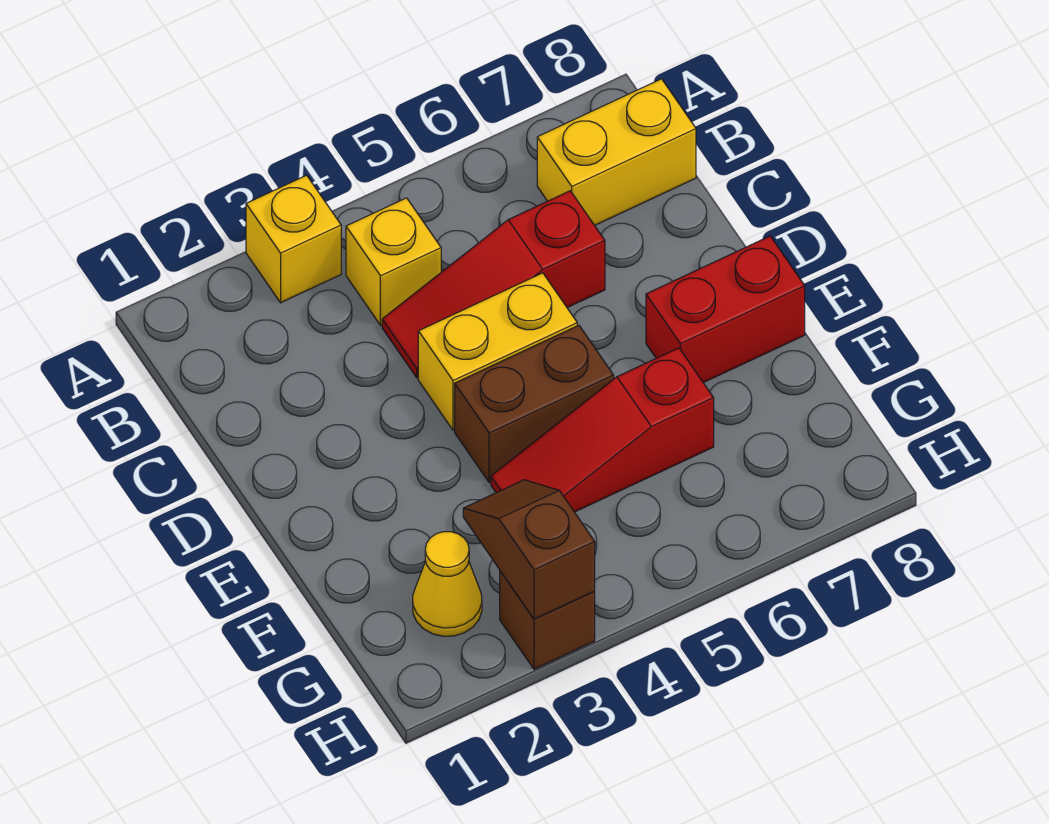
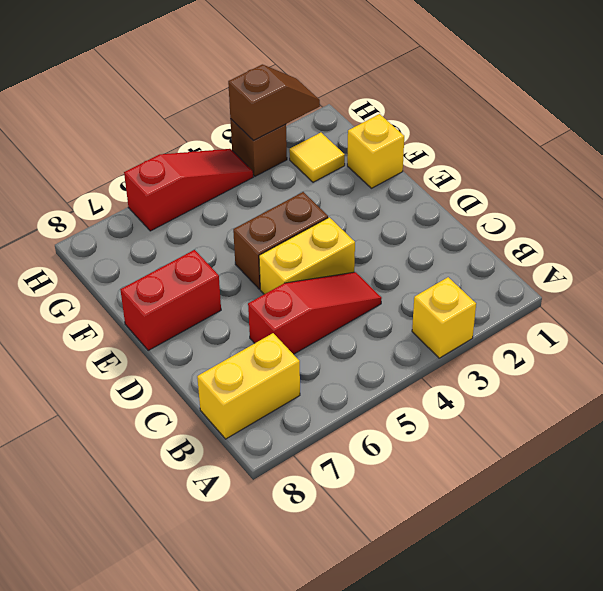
yellow 1x1 brick [346,198,441,325] -> yellow 1x1 brick moved to [347,114,404,188]
red 1x3 slope [491,348,714,512] -> red 1x3 slope moved to [124,149,253,231]
yellow 1x1 cone [413,532,482,636] -> yellow 1x1 tile [289,133,345,182]
brown 1x2 slope [463,480,595,619] -> brown 1x2 slope turned to [228,64,320,141]

